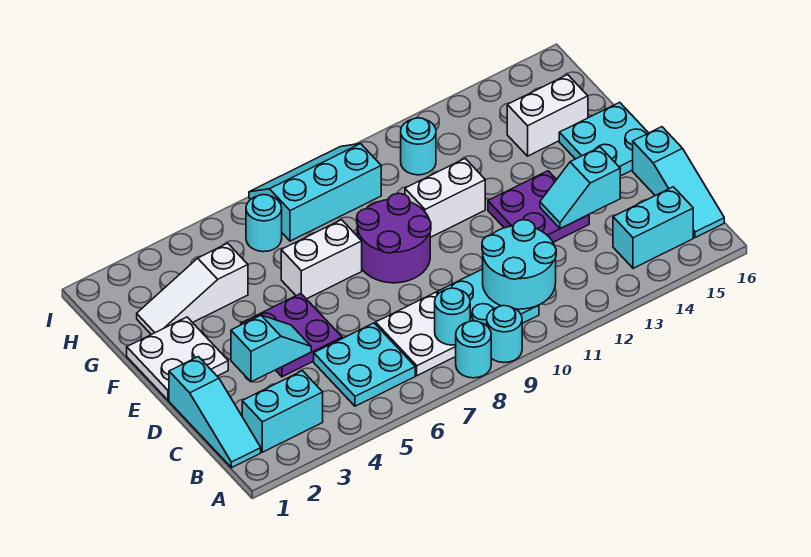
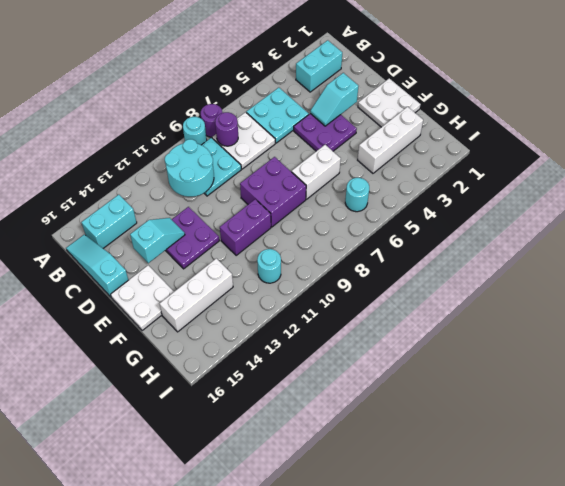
cyan 1x1 round brick [456,321,491,378] -> purple 1x1 round brick [201,104,222,137]
cyan 1x3 slope [169,357,261,468] -> none
cyan 1x1 round brick [435,288,470,345] -> purple 1x1 round brick [215,112,238,146]
purple 2x2 round brick [357,193,431,283] -> purple 2x2 brick [240,157,306,227]
cyan 2x2 plate [559,102,648,176] -> white 2x2 plate [111,265,174,331]
white 1x2 brick [405,159,485,237] -> purple 1x2 brick [220,199,271,255]
white 1x3 slope [137,243,248,335] -> white 1x3 brick [358,107,423,173]
white 1x2 brick [507,75,588,156] -> white 1x3 brick [159,258,233,332]
cyan 2x3 slope [249,144,381,241] -> none

